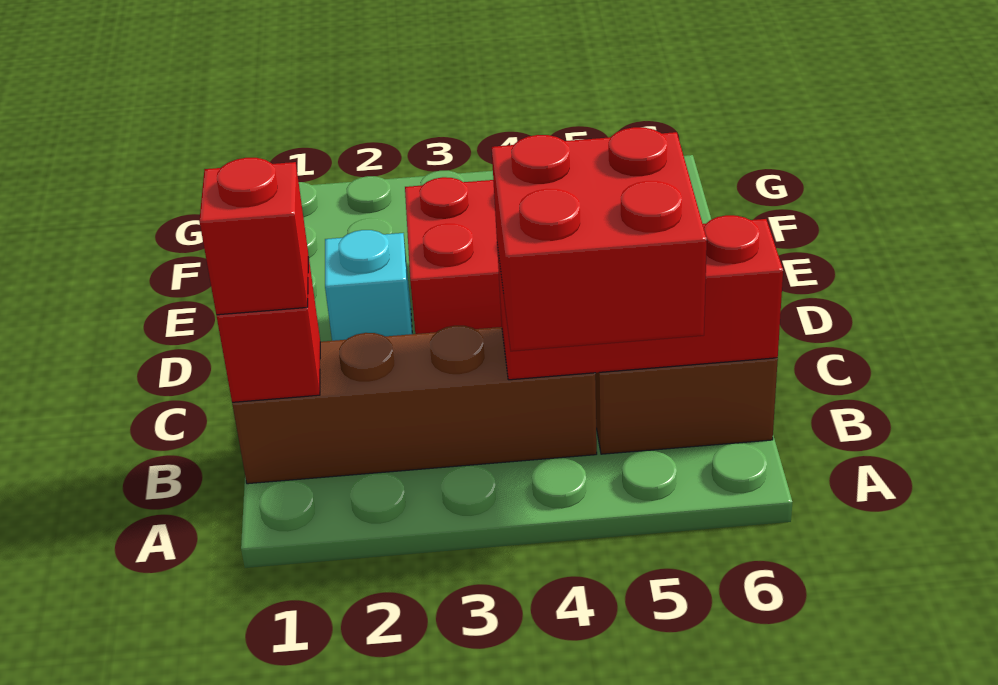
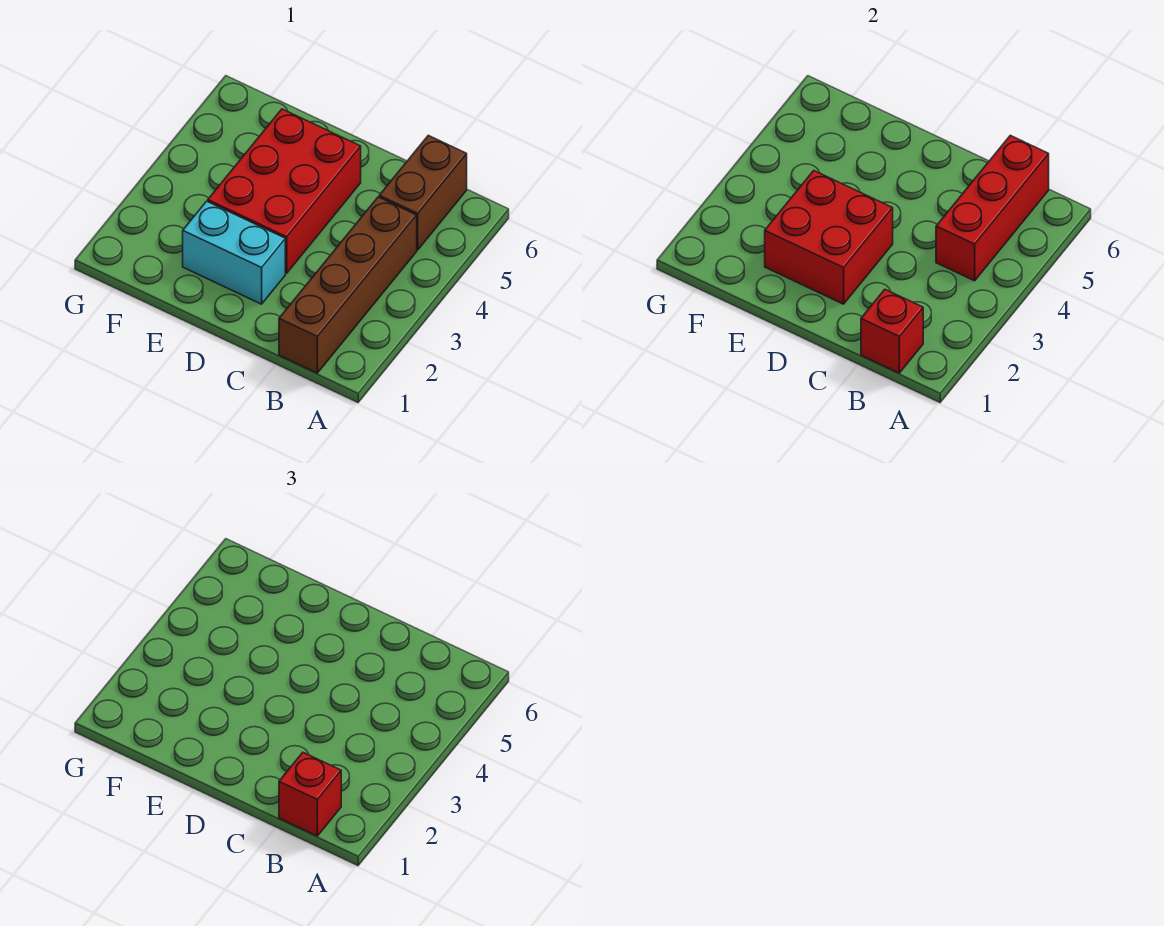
red 2x2 brick [492,127,707,351] -> red 2x2 brick moved to [765,171,893,304]
cyan 1x1 brick [325,230,412,341] -> cyan 1x2 brick [183,201,285,304]

